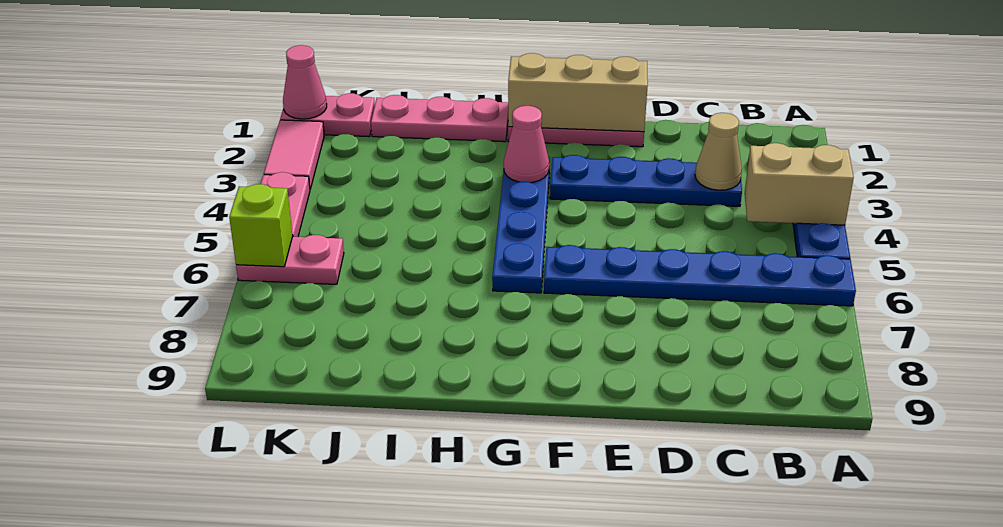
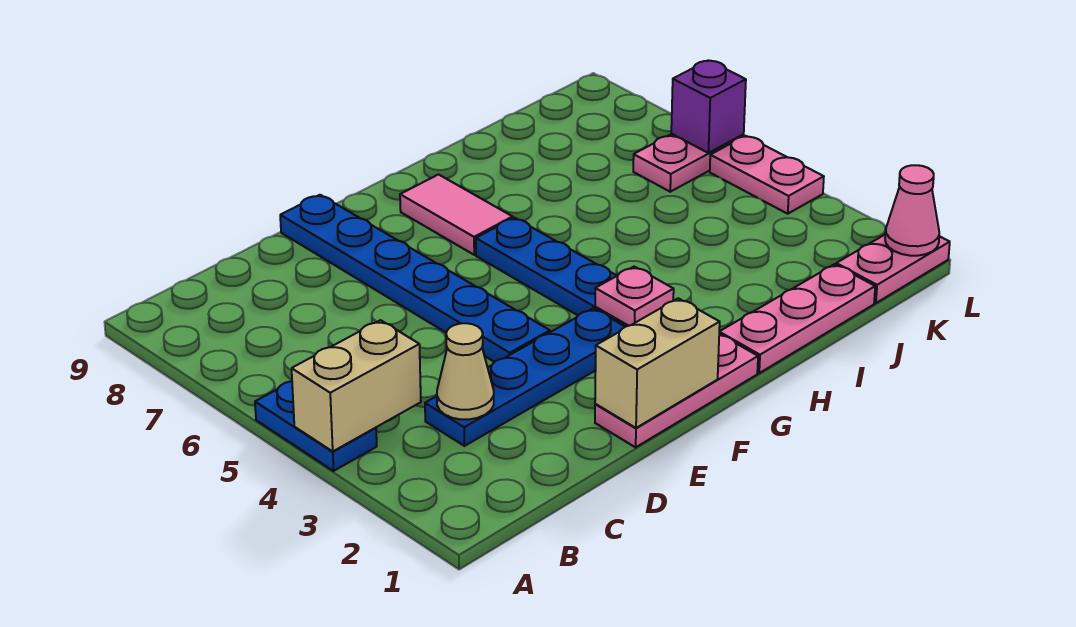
blue 1x6 plate [544,245,856,306] -> blue 1x6 plate turned to [280,195,550,362]
tan 1x3 brick [508,53,648,132] -> tan 1x2 brick [595,298,720,428]
pink 1x1 cone [504,106,549,183] -> pink 1x1 plate [595,267,674,326]
pink 1x2 tile [264,120,324,189] -> pink 1x2 tile moved to [400,175,513,255]
lime 1x1 brick [229,184,293,267] -> purple 1x1 brick [671,60,746,153]

